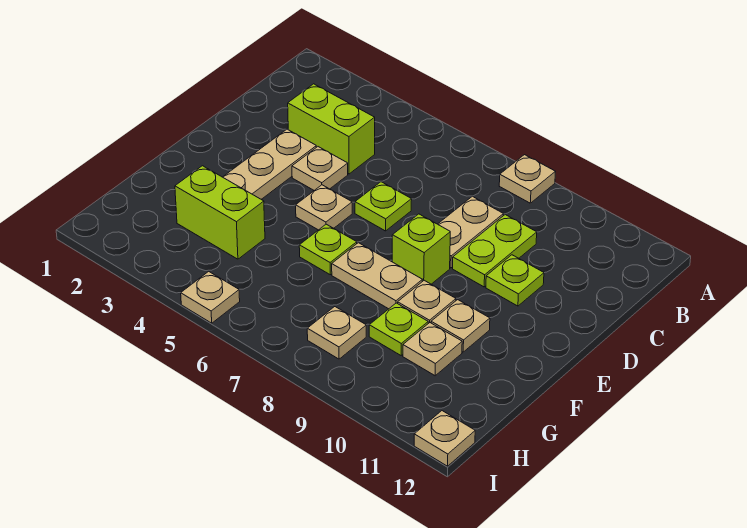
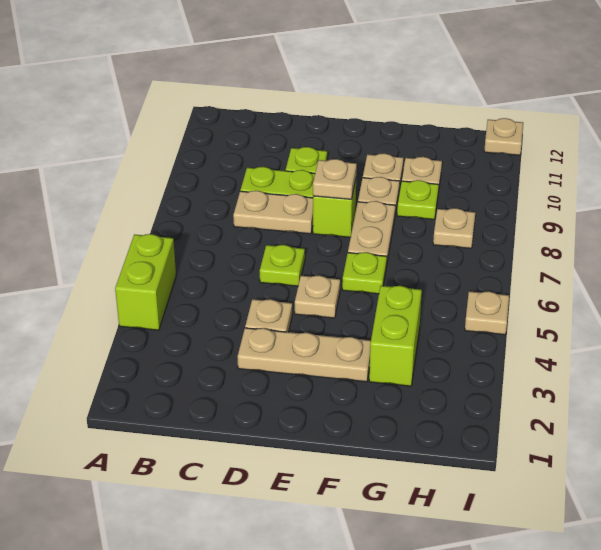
tan 1x1 plate [499,155,555,203] -> tan 1x1 plate moved to [313,159,357,199]
lime 1x2 brick [288,84,375,174] -> lime 1x2 brick moved to [115,234,176,330]

